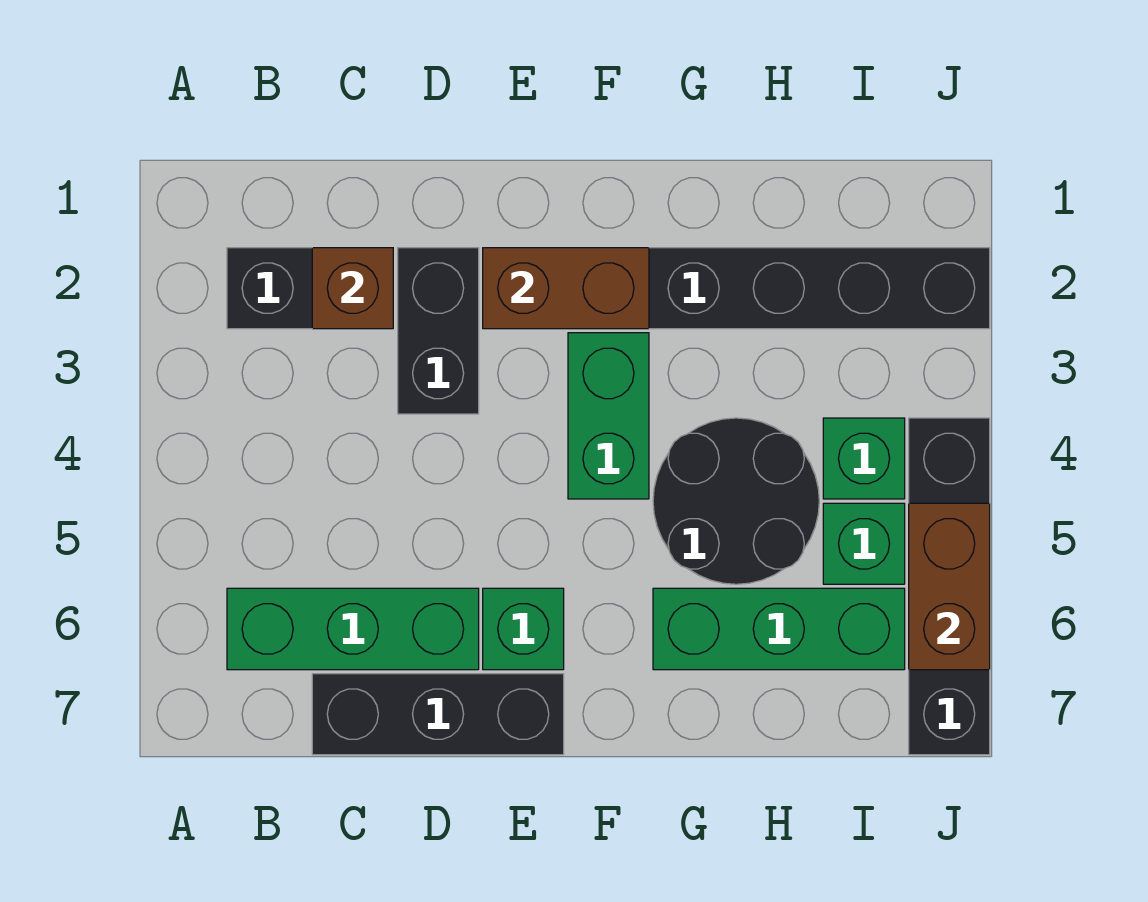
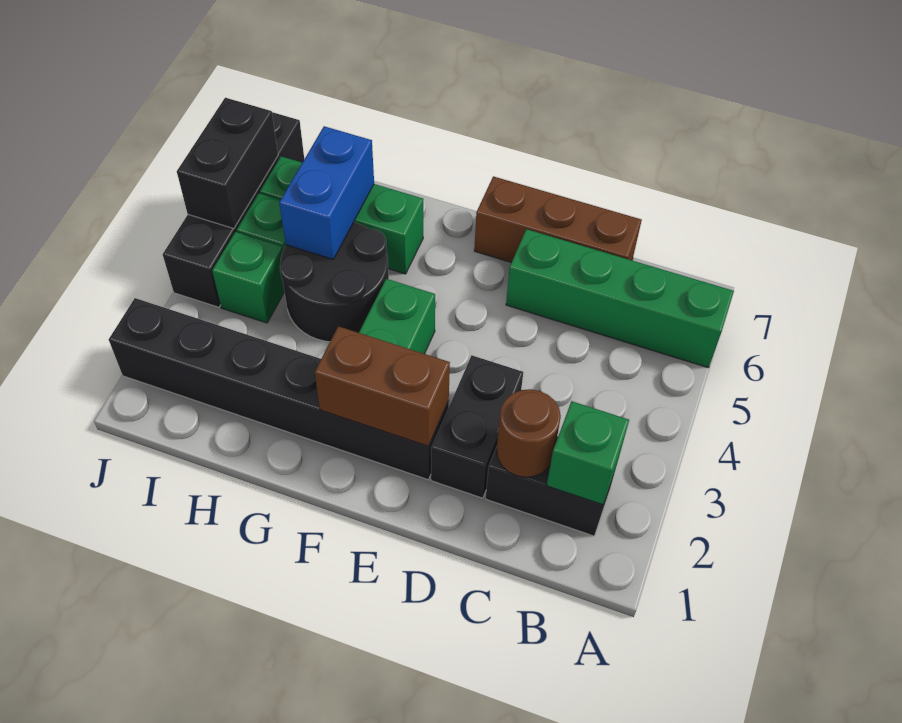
green 1x3 brick [227,588,479,670] -> green 1x4 brick [506,229,734,368]
brown 1x1 brick [312,248,393,329] -> brown 1x1 round brick [496,389,561,477]
black 1x3 brick [312,674,564,755] -> brown 1x3 brick [474,176,642,263]
green 1x1 brick [483,588,564,670] -> green 1x1 brick moved to [547,401,629,505]
none -> blue 1x2 brick [279,126,374,259]
brown 1x2 brick [909,503,990,670] -> black 1x2 brick [177,98,278,229]

